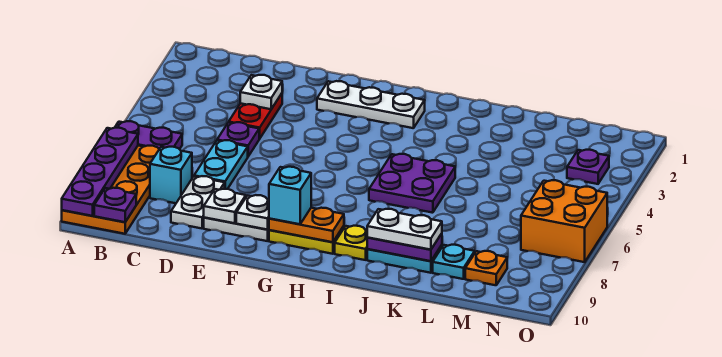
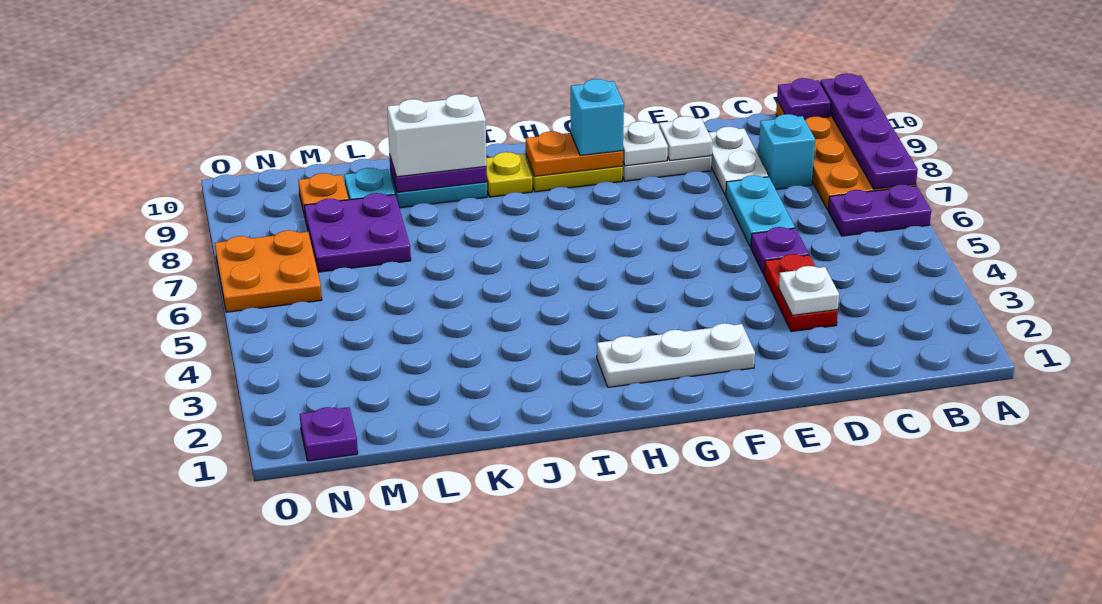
purple 2x2 plate [369,154,455,213] -> purple 2x2 plate moved to [304,193,411,272]
white 1x2 plate [367,209,442,250] -> white 1x2 brick [387,94,487,177]
purple 1x1 plate [567,150,609,184] -> purple 1x1 plate moved to [300,407,358,461]
orange 2x2 brick [521,180,607,262] -> orange 2x2 plate [215,230,322,312]

